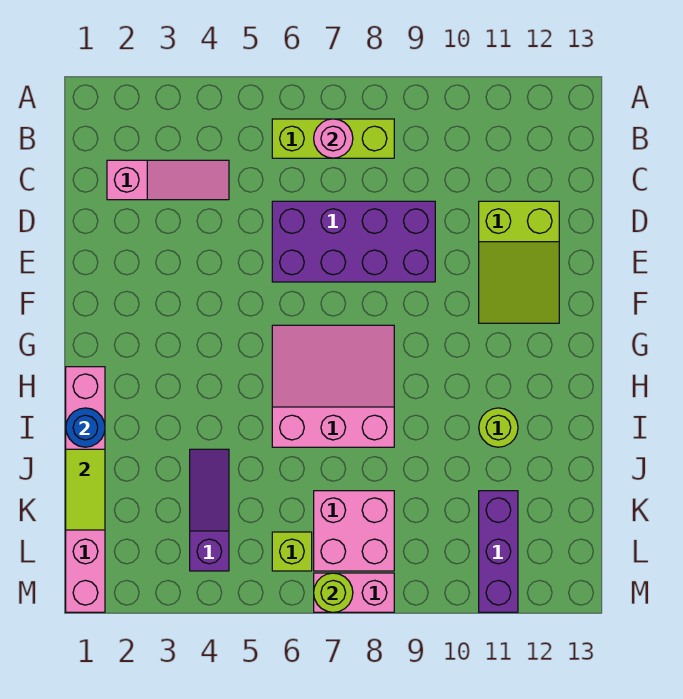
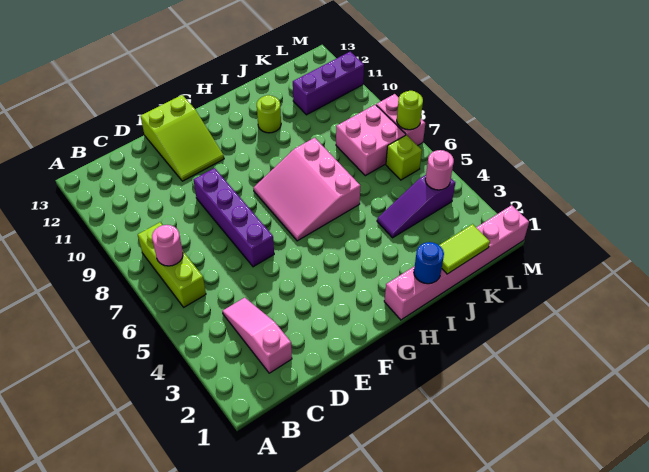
purple 2x4 brick [272,201,435,282] -> purple 1x4 brick [194,168,274,267]
lime 2x3 slope [479,201,559,323] -> lime 2x3 slope turned to [140,95,224,181]
none -> pink 1x1 round brick [425,150,454,190]

